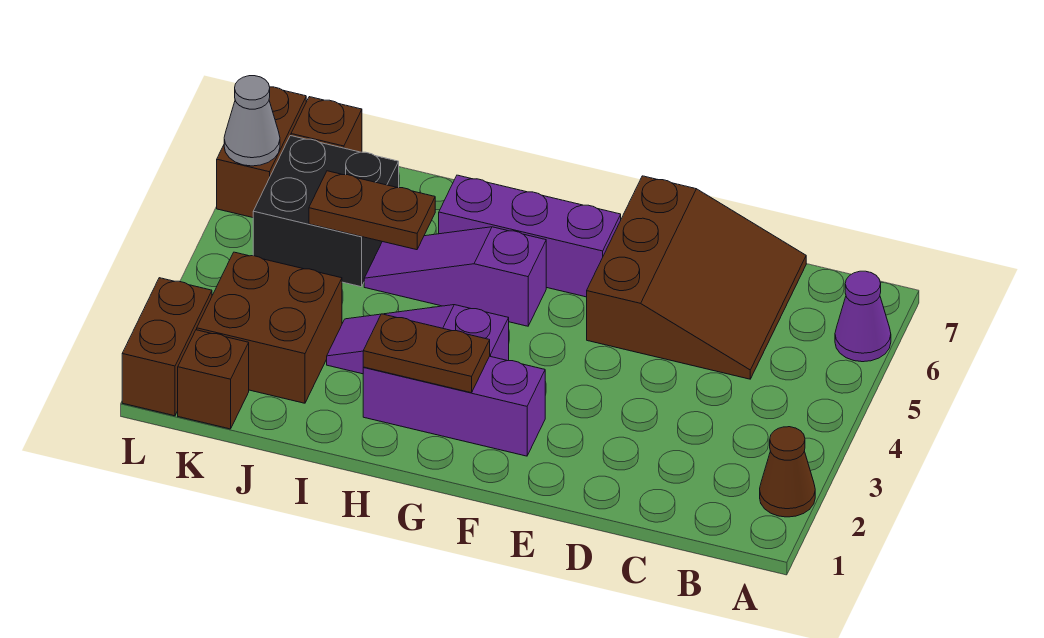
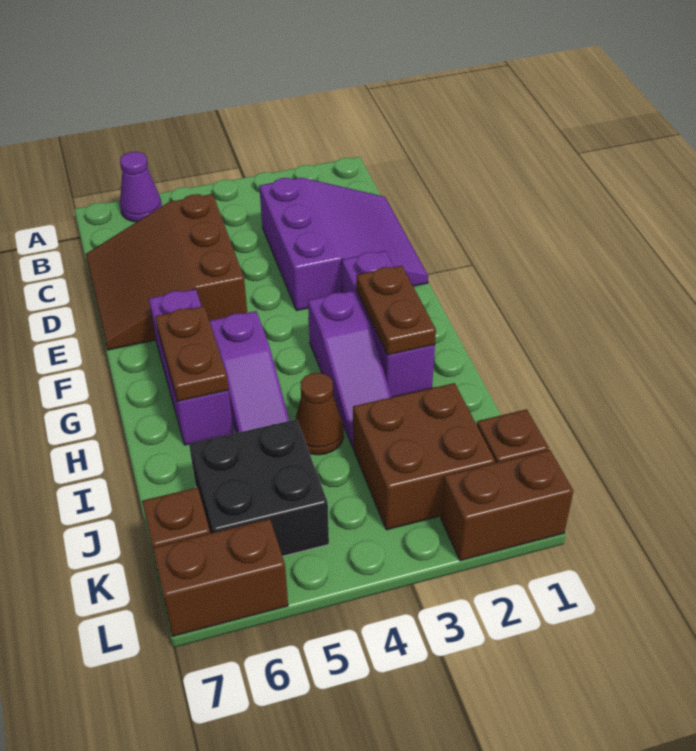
brown 1x1 cone [760,427,815,517] -> brown 1x1 cone moved to [296,373,344,455]
none -> purple 3x3 slope [259,178,428,311]
brown 3x3 slope [587,176,806,379] -> brown 3x3 slope turned to [86,194,247,350]
brown 1x2 plate [309,171,435,250] -> brown 1x2 plate moved to [155,306,229,402]
grey 1x1 cone [224,76,280,166] -> none

